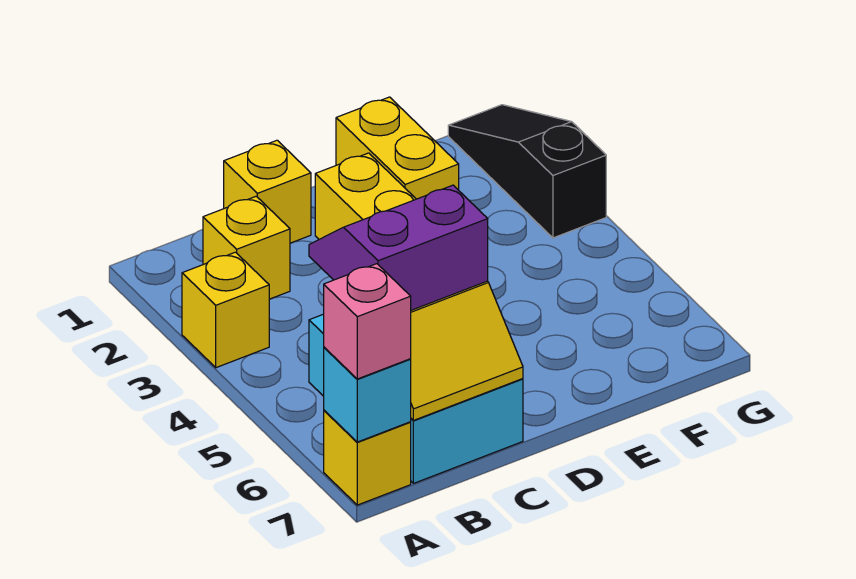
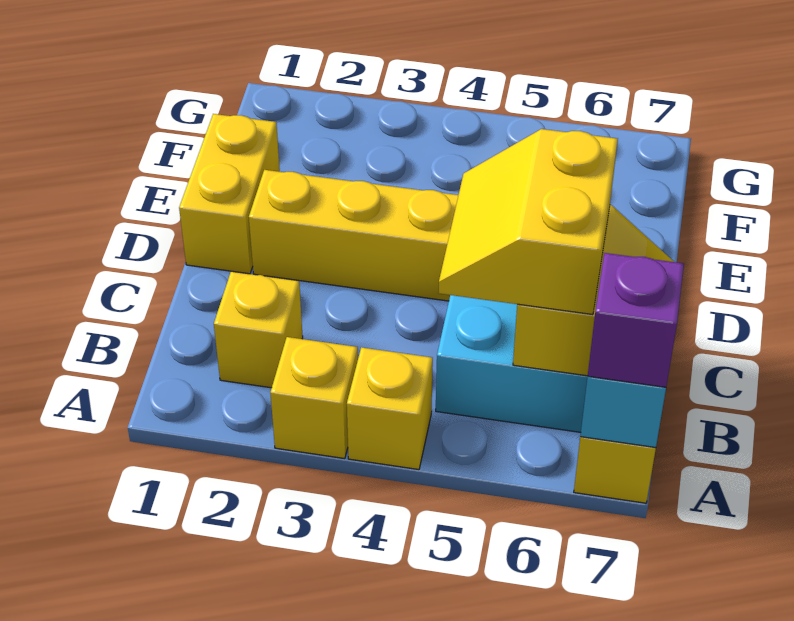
pink 1x1 brick [324,264,411,379] -> purple 1x1 brick [588,253,684,387]
purple 2x2 slope [309,185,488,310] -> yellow 2x2 slope [438,129,618,315]
yellow 1x1 brick [224,140,311,243] -> yellow 1x1 brick moved to [347,347,433,470]
yellow 1x2 brick [336,97,459,199] -> yellow 1x2 brick turned to [179,114,280,274]
black 1x3 slope [448,105,606,238] -> none

